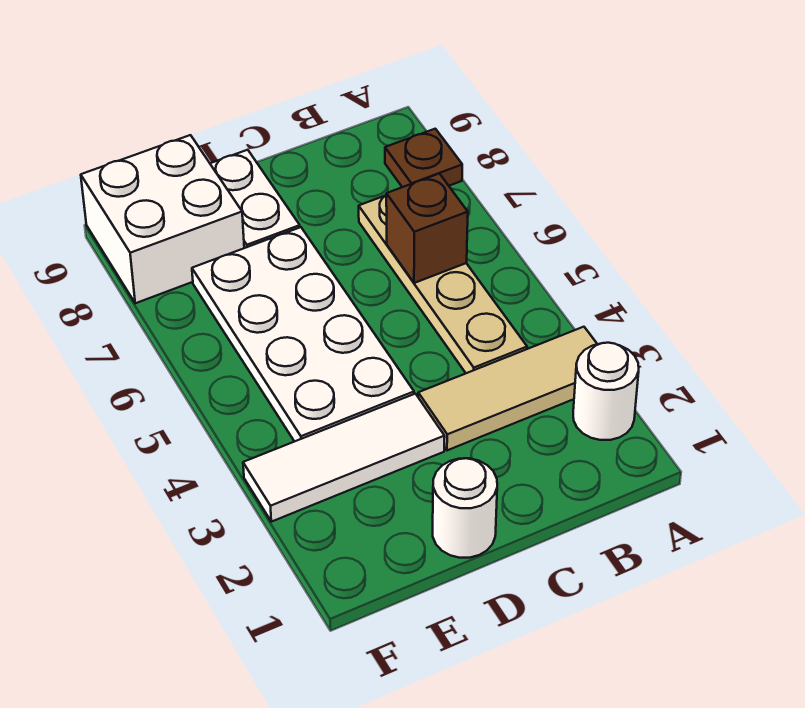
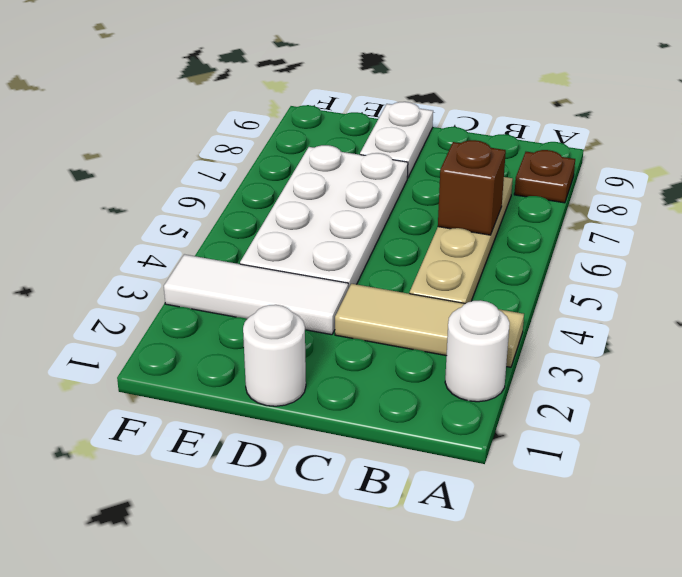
white 2x2 brick [81,135,244,303] -> none

